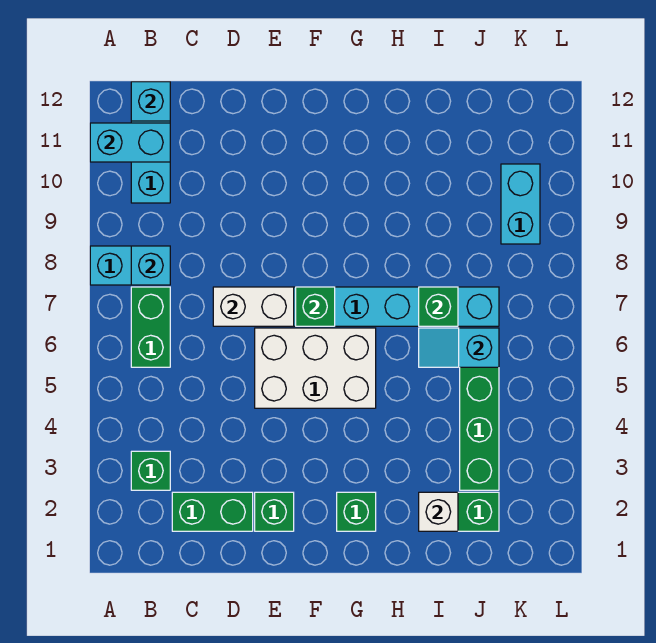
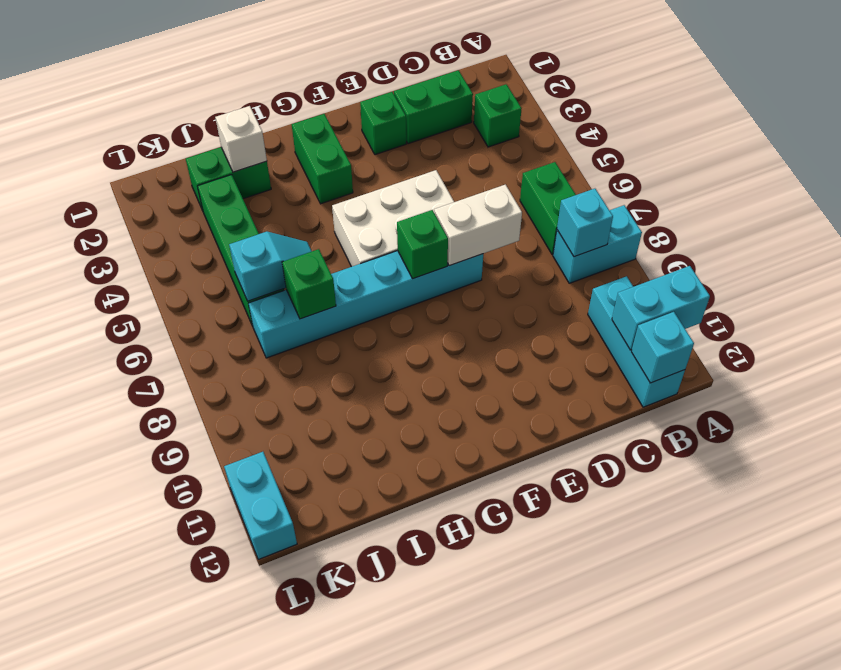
green 1x1 brick [337,492,376,531] -> green 1x2 brick [292,114,353,204]
cyan 1x2 brick [501,164,540,244] -> cyan 1x2 brick moved to [224,452,297,559]

